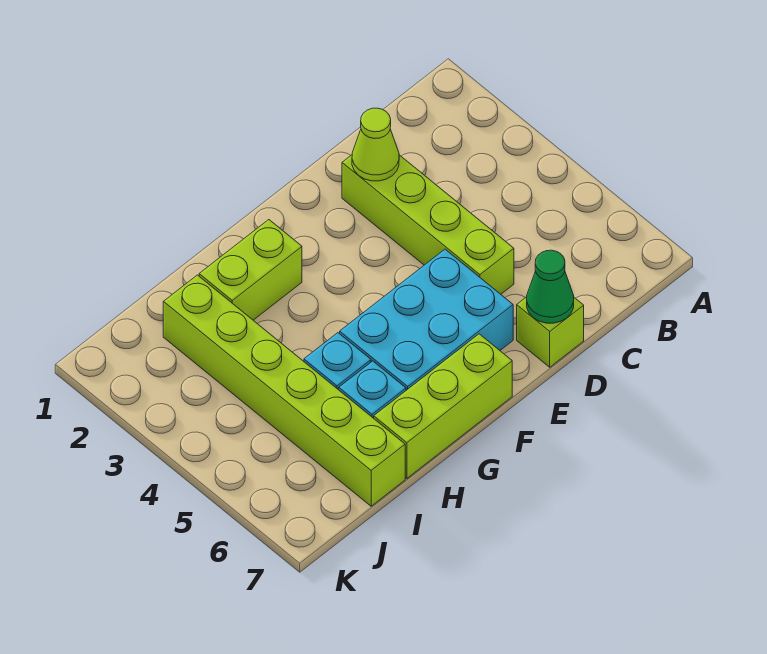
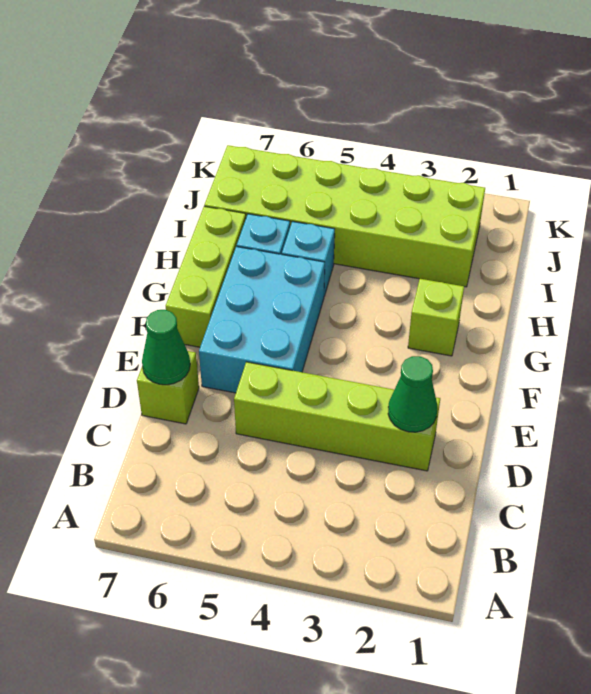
lime 1x1 cone [352,108,399,181] -> green 1x1 cone [388,356,437,432]
lime 1x2 brick [199,220,302,320] -> lime 1x1 brick [408,279,464,356]
lime 1x6 brick [163,275,405,506] -> lime 2x6 brick [204,145,485,287]

